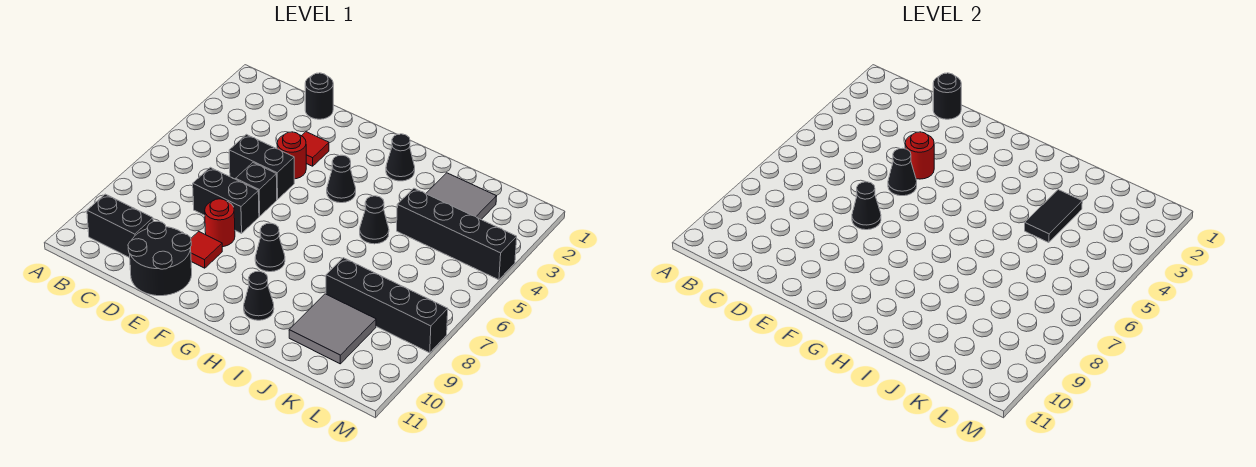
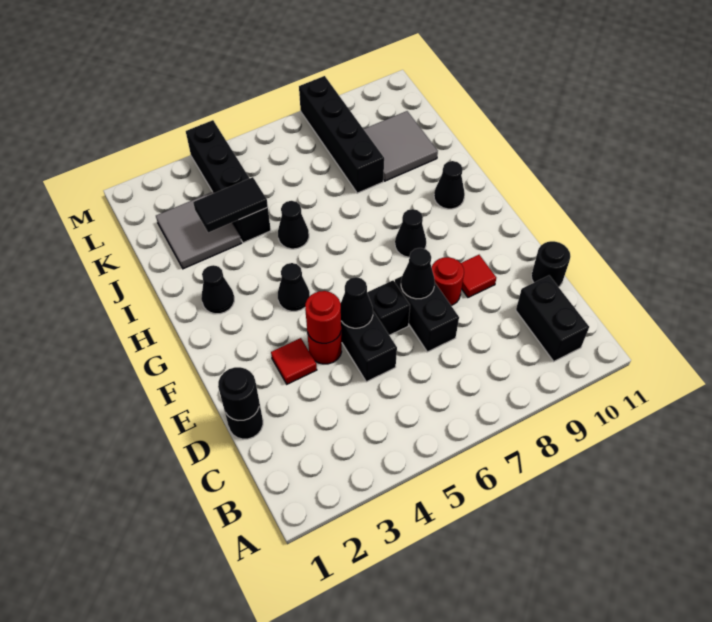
black 2x2 round brick [128,221,192,296] -> black 1x1 round brick [531,241,570,287]

